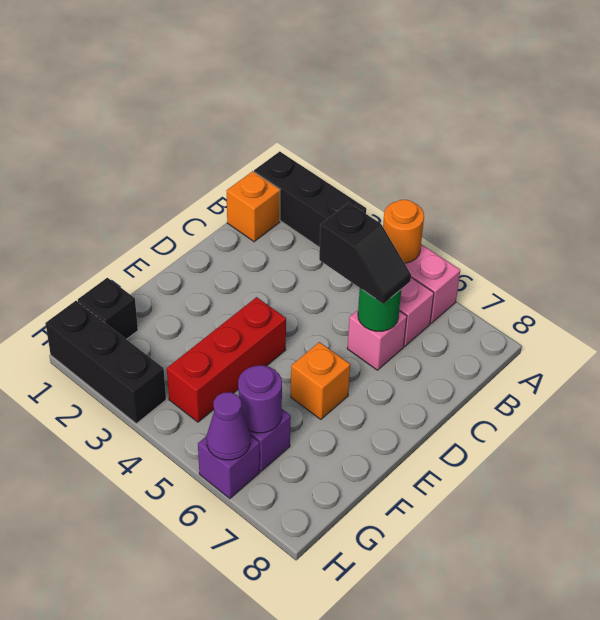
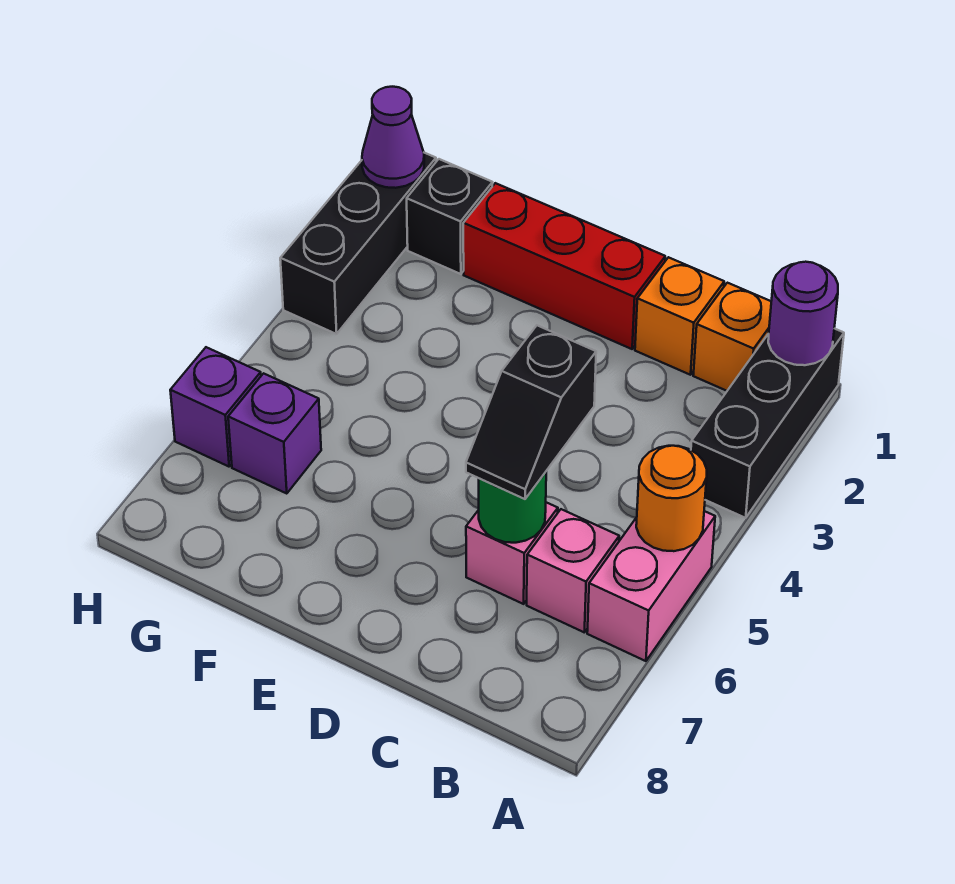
red 1x3 brick [167,297,286,422] -> red 1x3 brick moved to [463,183,665,349]
orange 1x1 brick [291,342,350,419] -> orange 1x1 brick moved to [635,257,724,375]
purple 1x1 round brick [238,365,282,433] -> purple 1x1 round brick moved to [768,262,838,365]
purple 1x1 cone [207,392,250,460] -> purple 1x1 cone moved to [362,87,424,188]

